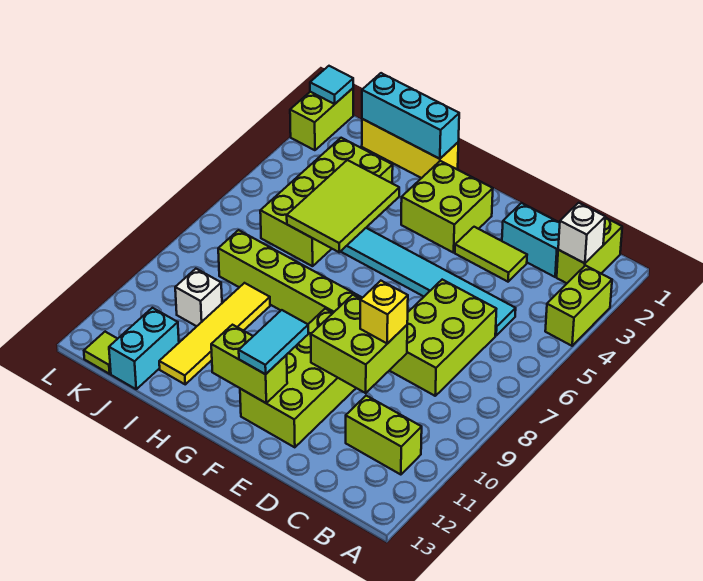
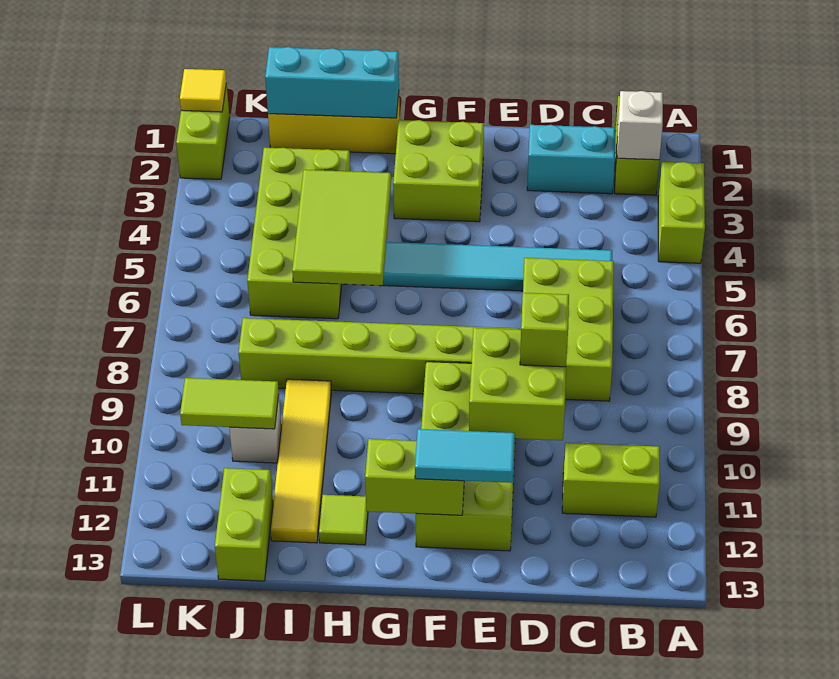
lime 1x2 tile [455,227,527,282] -> lime 1x2 tile moved to [180,378,279,429]
yellow 1x1 brick [360,281,408,344] -> lime 1x1 brick [520,293,569,367]
cyan 1x2 tile [239,310,308,374] -> cyan 1x2 tile turned to [415,429,515,483]
cyan 1x2 brick [109,308,179,389] -> lime 1x2 brick [215,468,273,581]
lime 1x1 tile [84,332,117,374] -> lime 1x1 tile moved to [319,495,368,545]
cyan 1x1 tile [310,66,353,104] -> yellow 1x1 tile [180,69,226,112]

